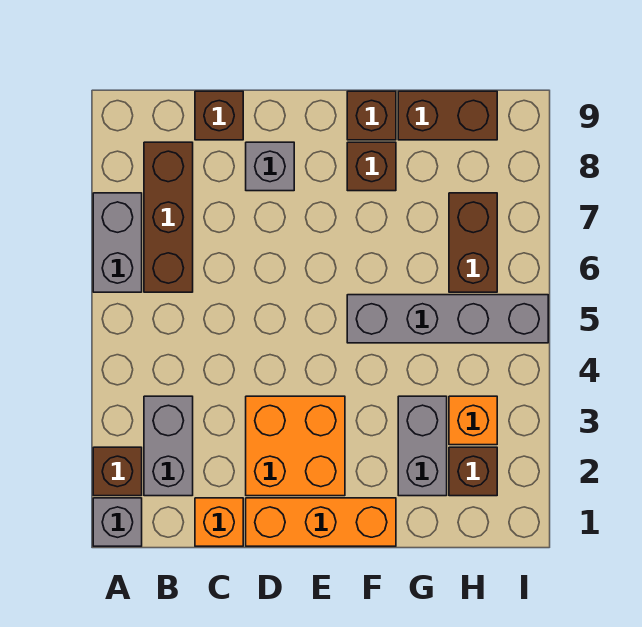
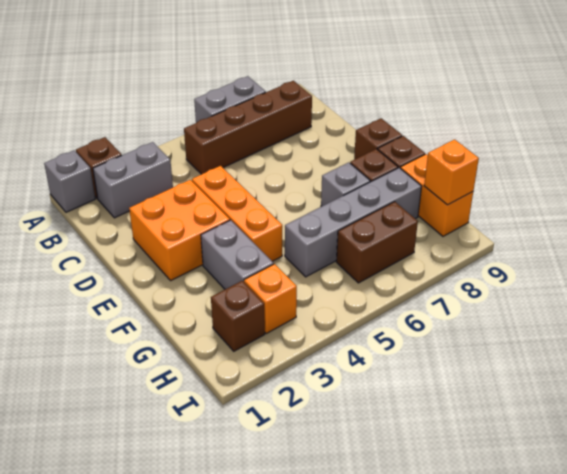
brown 1x3 brick [144,142,193,292] -> brown 1x4 brick [184,81,312,174]
orange 1x1 brick [195,498,243,546] -> orange 1x1 brick moved to [424,140,479,205]
brown 1x1 brick [195,91,243,140] -> brown 1x1 brick moved to [354,118,402,159]
orange 1x3 brick [246,498,396,546] -> orange 1x3 brick moved to [192,166,282,261]
grey 1x1 brick [246,142,294,191] -> grey 1x1 brick moved to [321,162,370,207]
grey 1x4 brick [347,295,548,343] -> grey 1x4 brick turned to [285,168,422,277]
grey 1x2 brick [398,396,447,496] -> grey 1x2 brick turned to [201,220,274,289]
brown 1x2 brick [398,91,497,140] -> orange 1x2 brick [400,154,473,236]

